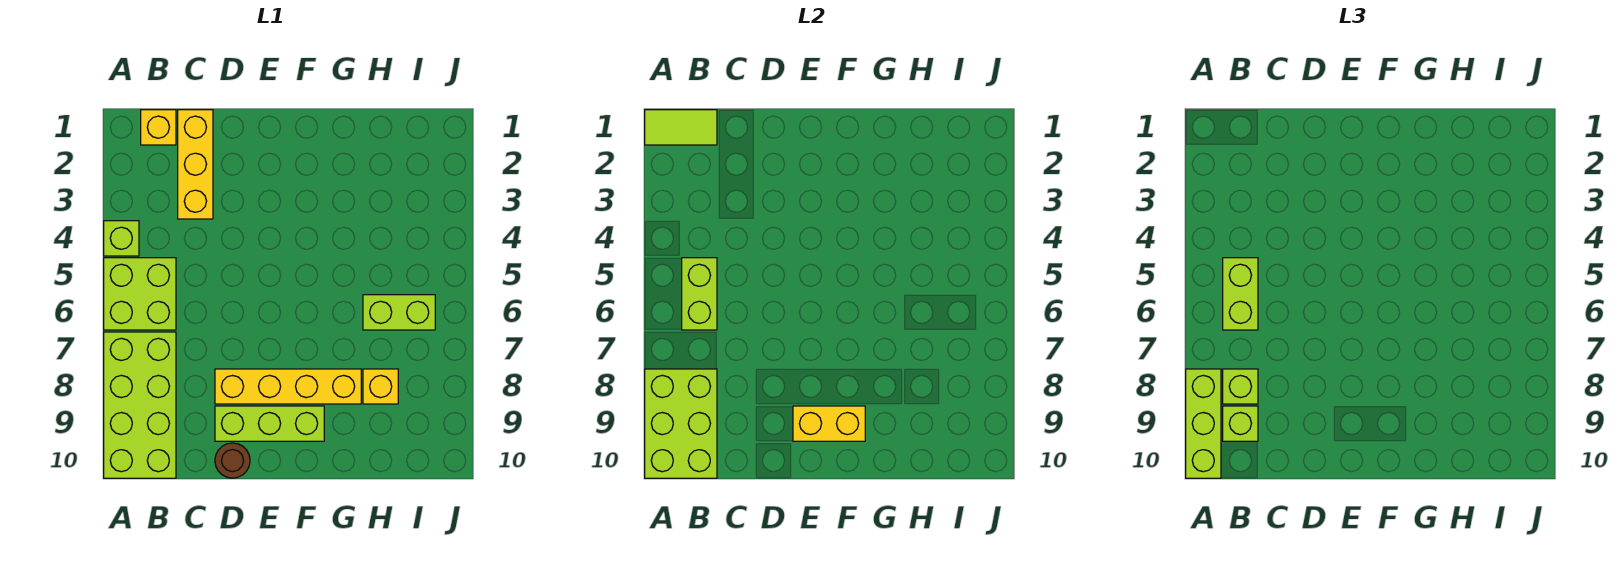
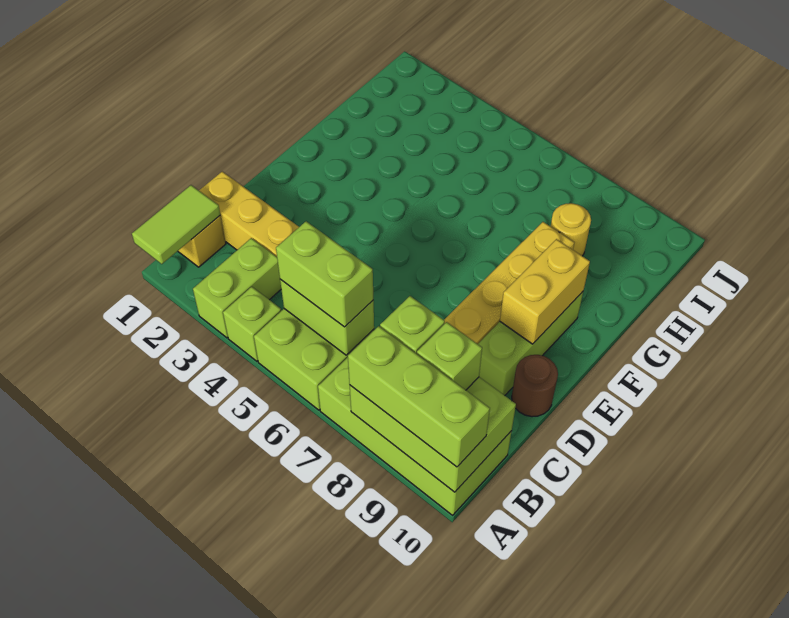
lime 1x2 brick [363,295,435,330] -> lime 1x2 brick moved to [193,238,281,338]
yellow 1x1 brick [363,369,398,404] -> yellow 1x1 round brick [551,203,591,256]

